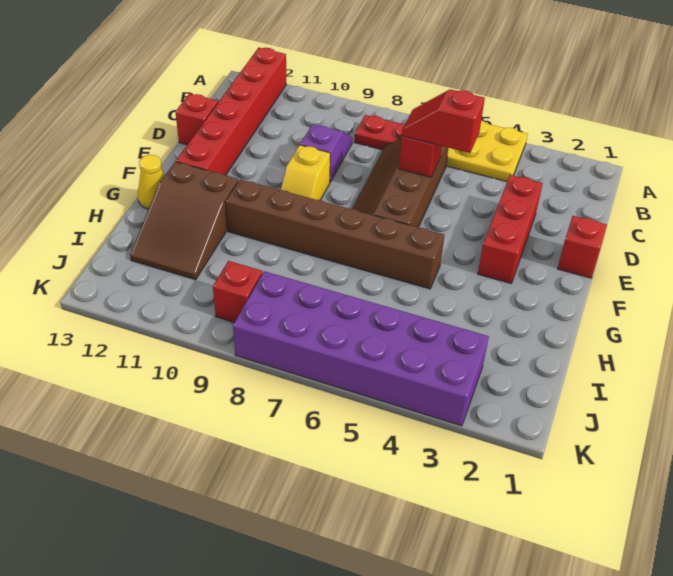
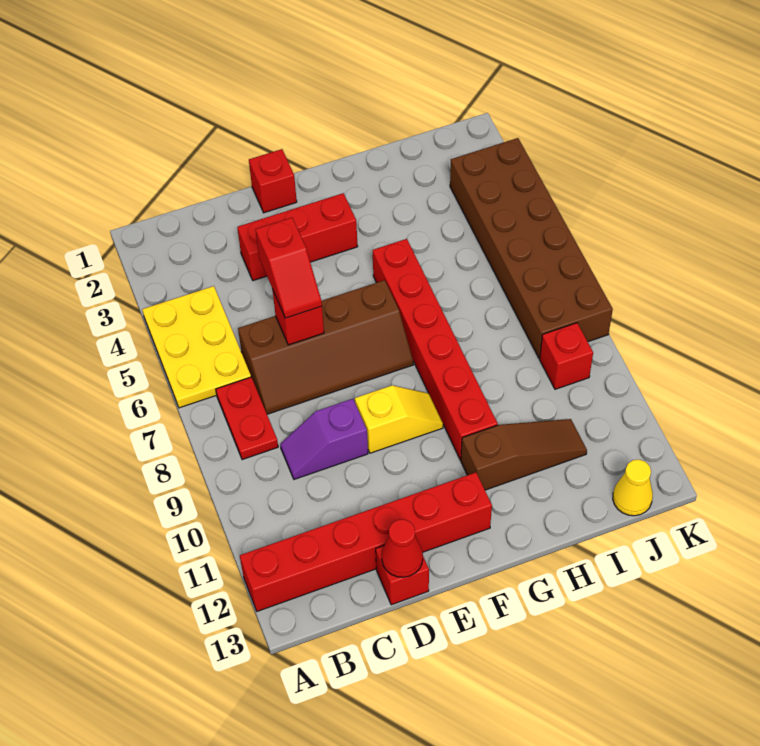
none -> red 1x1 cone [382,519,423,577]
brown 1x6 brick [226,179,444,289] -> red 1x6 brick [373,239,498,460]
brown 2x3 slope [130,162,238,280] -> brown 1x3 slope [461,419,587,490]
yellow 1x1 cone [138,155,164,209] -> yellow 1x1 cone moved to [613,460,653,516]
purple 2x6 brick [233,271,489,426] -> brown 2x6 brick [450,138,613,358]

